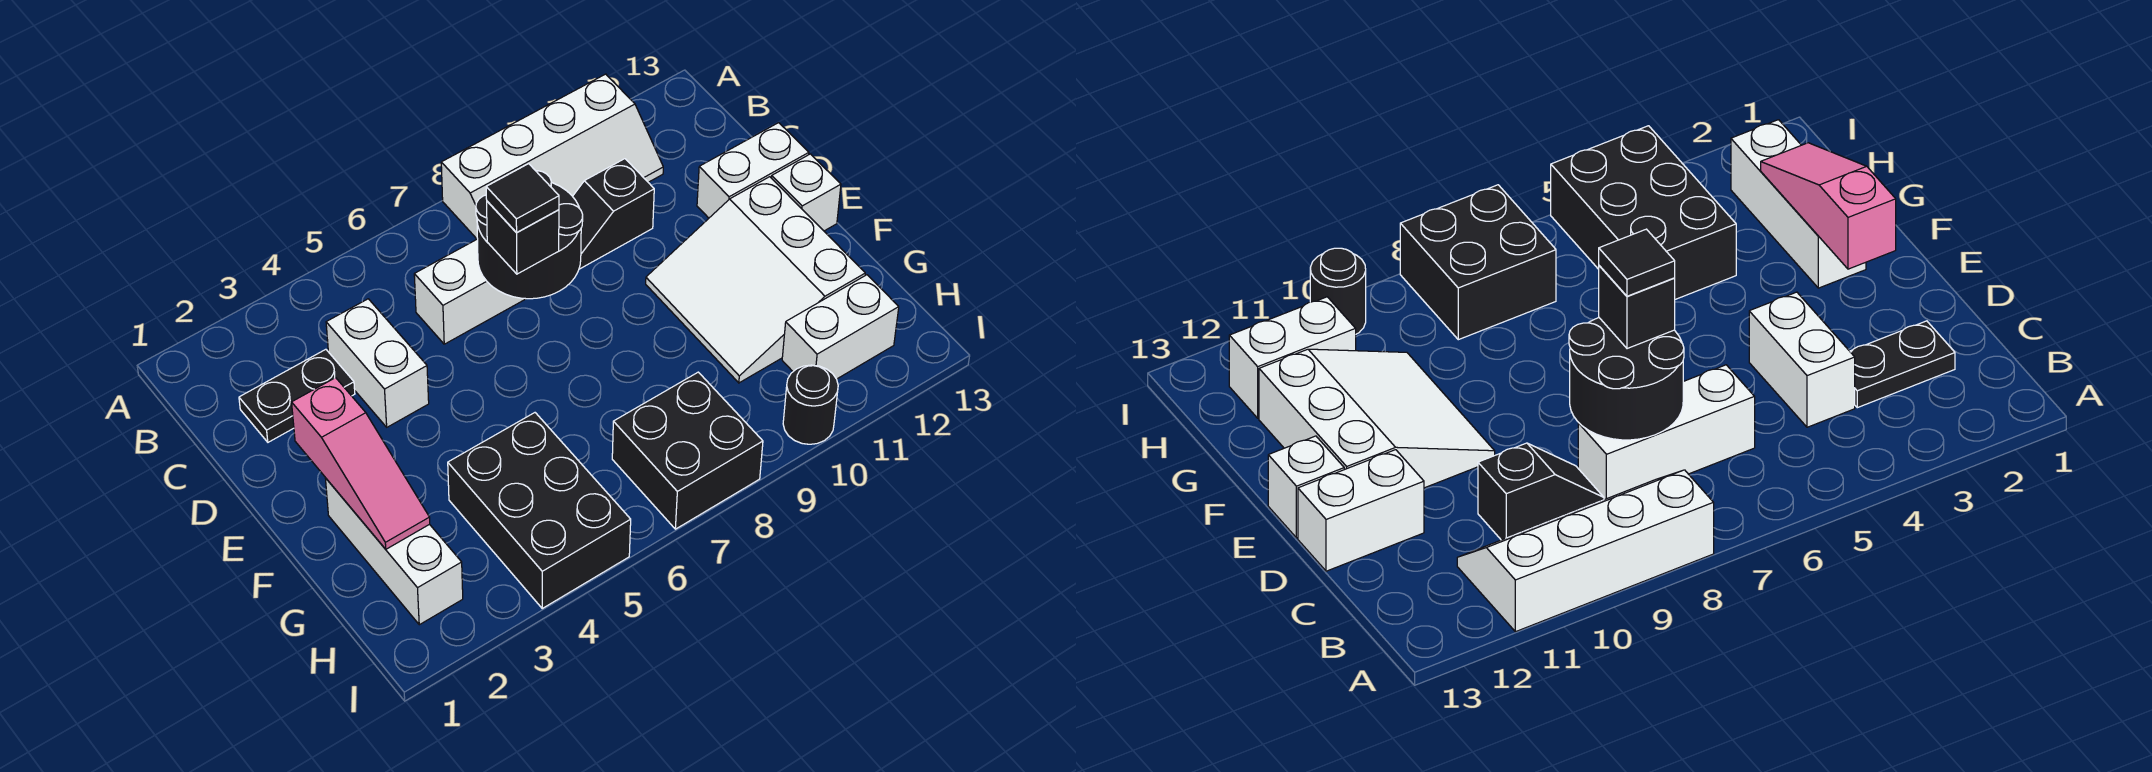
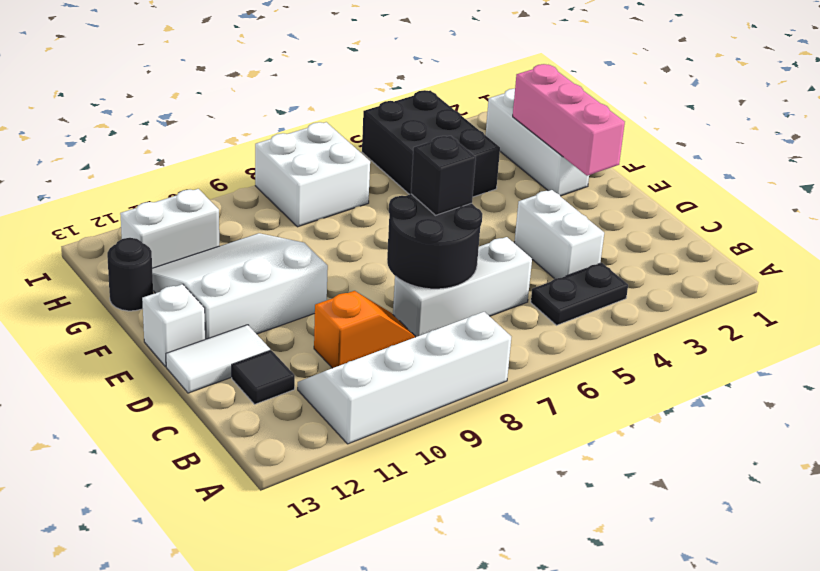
black 1x2 plate [239,349,355,442] -> black 1x2 plate moved to [531,263,628,325]
black 1x2 slope [573,159,654,269] -> orange 1x2 slope [314,291,415,368]
black 1x1 tile [486,164,559,233] -> black 1x1 tile moved to [232,350,295,404]
white 1x2 brick [697,123,809,218] -> white 1x2 tile [166,325,270,393]
pink 1x3 slope [292,378,430,549] -> pink 1x3 brick [513,64,625,176]
white 3x3 slope [646,177,865,383] -> white 3x3 slope turned to [152,233,328,339]
black 2x2 brick [612,372,763,529] -> white 2x2 brick [255,122,370,227]
black 1x1 round brick [783,365,838,444] -> black 1x1 round brick moved to [107,238,153,311]

